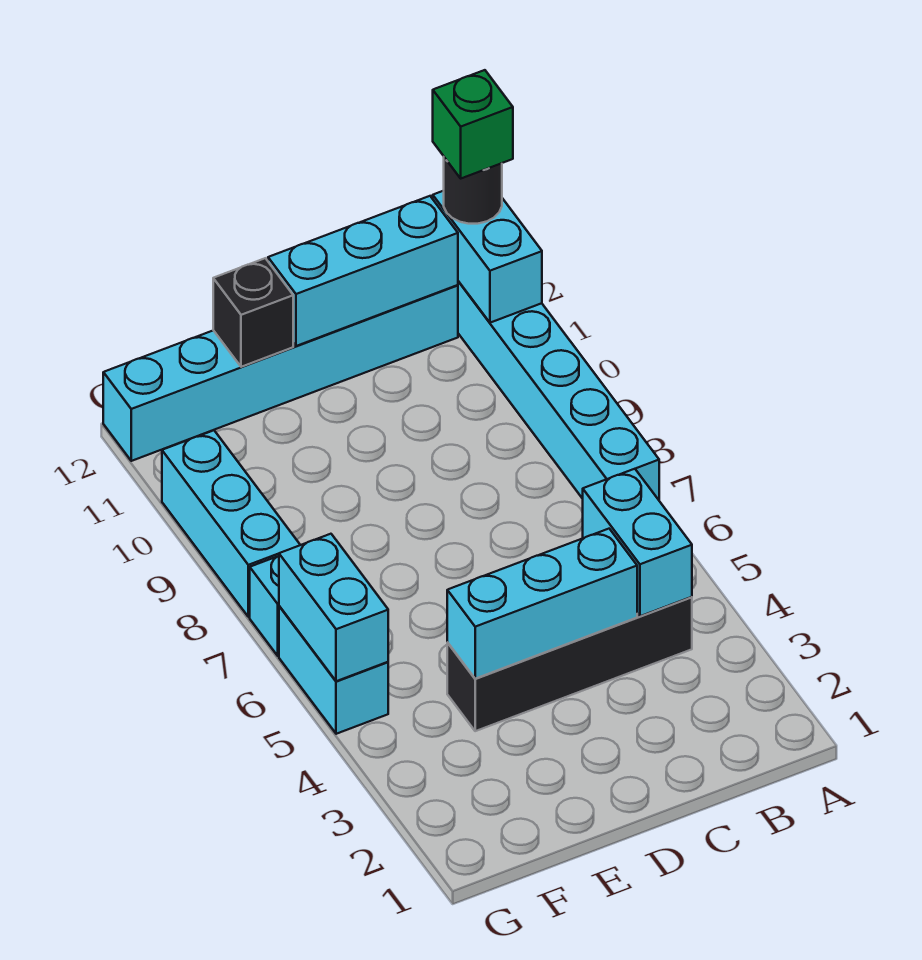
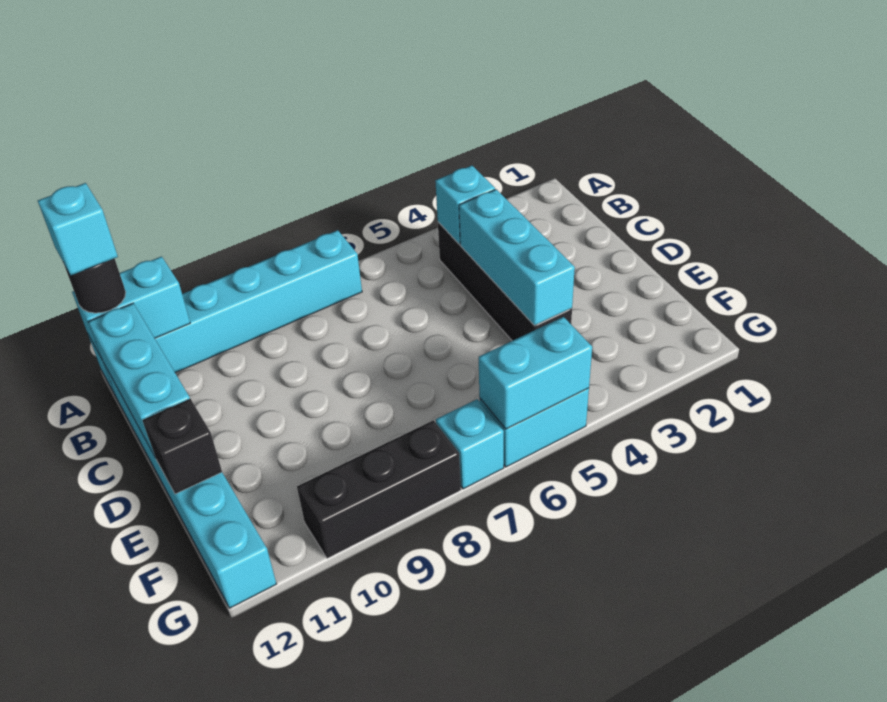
green 1x1 brick [433,70,513,178] -> cyan 1x1 brick [38,183,118,275]
cyan 1x2 brick [583,469,692,616] -> cyan 1x1 brick [435,166,495,245]
cyan 1x3 brick [162,430,300,617] -> black 1x3 brick [297,420,461,558]

